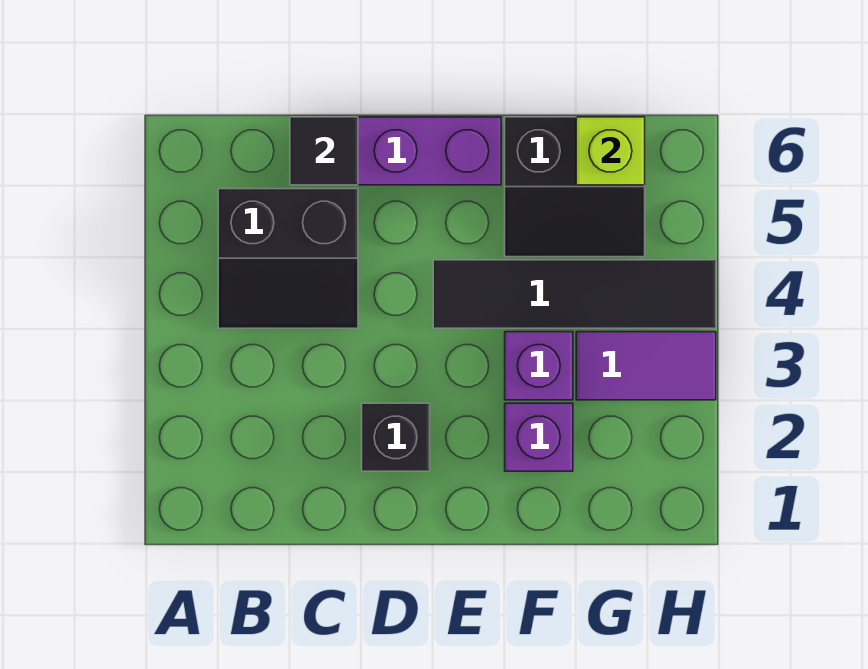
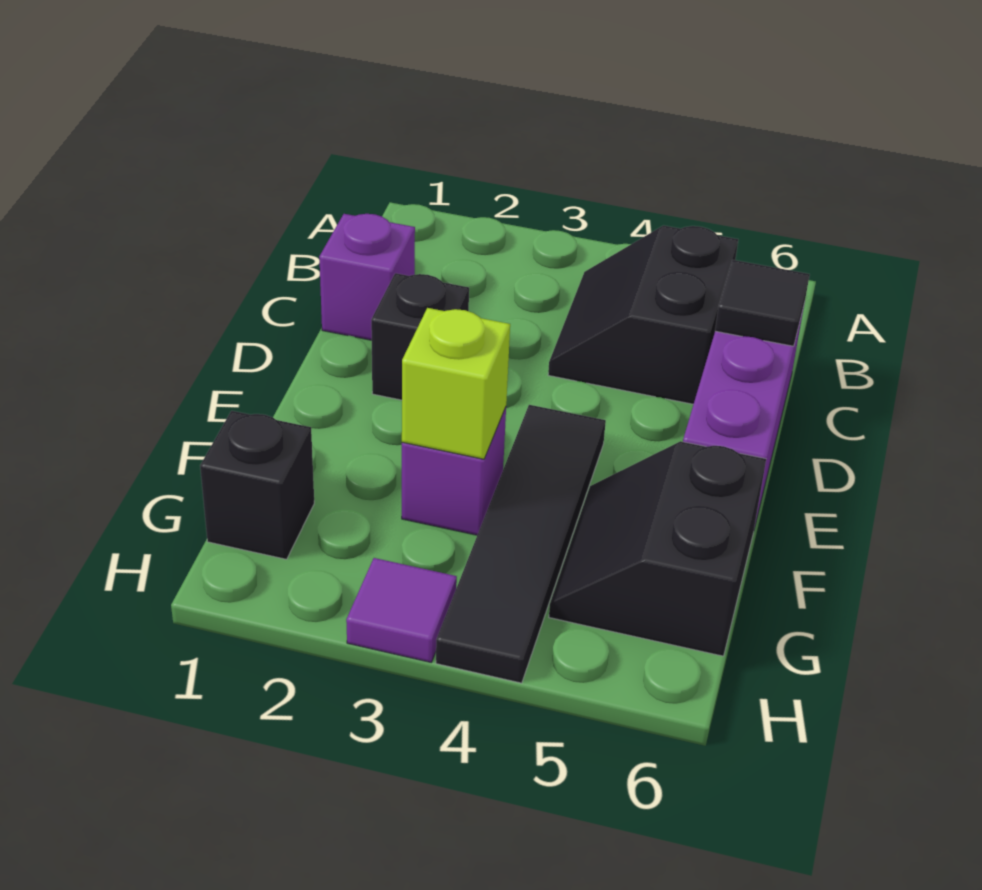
purple 1x1 brick [505,403,573,471] -> purple 1x1 brick moved to [319,214,415,340]
none -> black 1x1 brick [200,411,314,559]
purple 1x2 tile [576,332,716,400] -> purple 1x1 tile [346,558,457,662]
lime 1x1 brick [576,117,645,185] -> lime 1x1 brick moved to [402,308,510,459]

